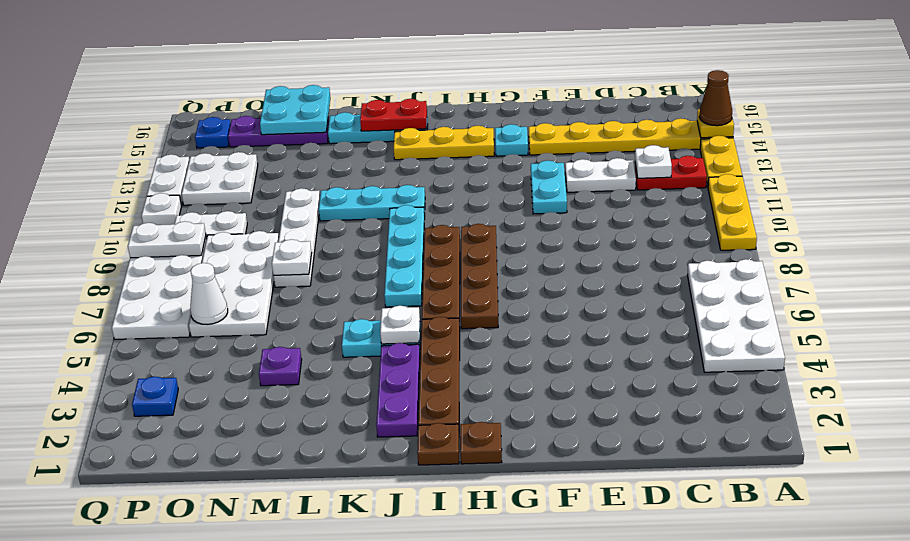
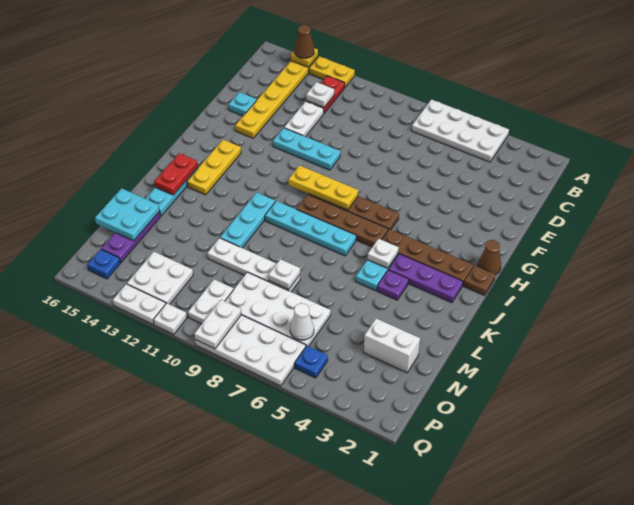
yellow 1x3 plate [708,174,757,250] -> yellow 1x3 plate moved to [288,165,358,210]
cyan 1x2 plate [531,160,567,214] -> cyan 1x3 plate [273,128,340,170]
cyan 1x1 plate [495,124,528,156] -> cyan 1x1 plate moved to [228,92,257,116]
brown 1x1 plate [460,422,502,464] -> brown 1x1 cone [478,240,501,275]
purple 1x1 plate [259,347,302,386] -> purple 1x1 plate moved to [377,270,408,300]
none -> white 1x2 brick [364,318,420,373]
blue 1x1 plate [132,376,178,416] -> blue 1x1 plate moved to [295,346,328,378]

